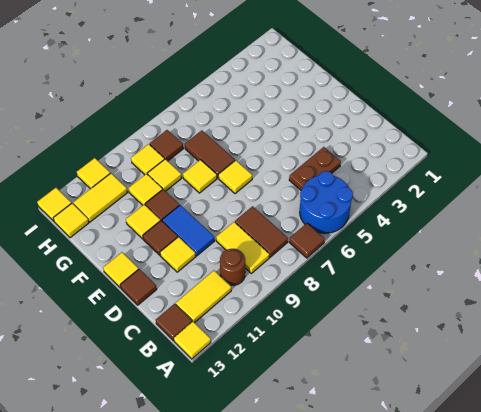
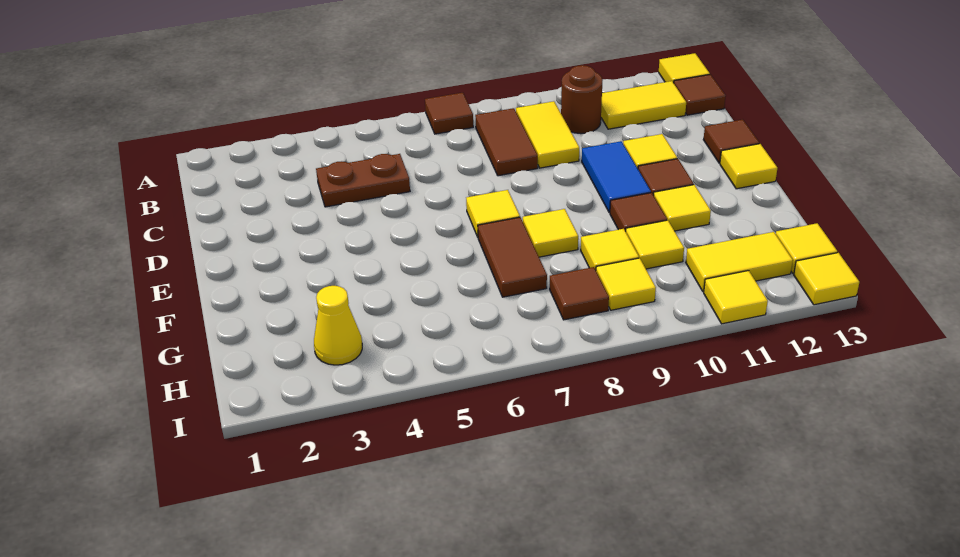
blue 2x2 round brick [300,171,353,233] -> none
none -> yellow 1x1 cone [314,286,362,365]

